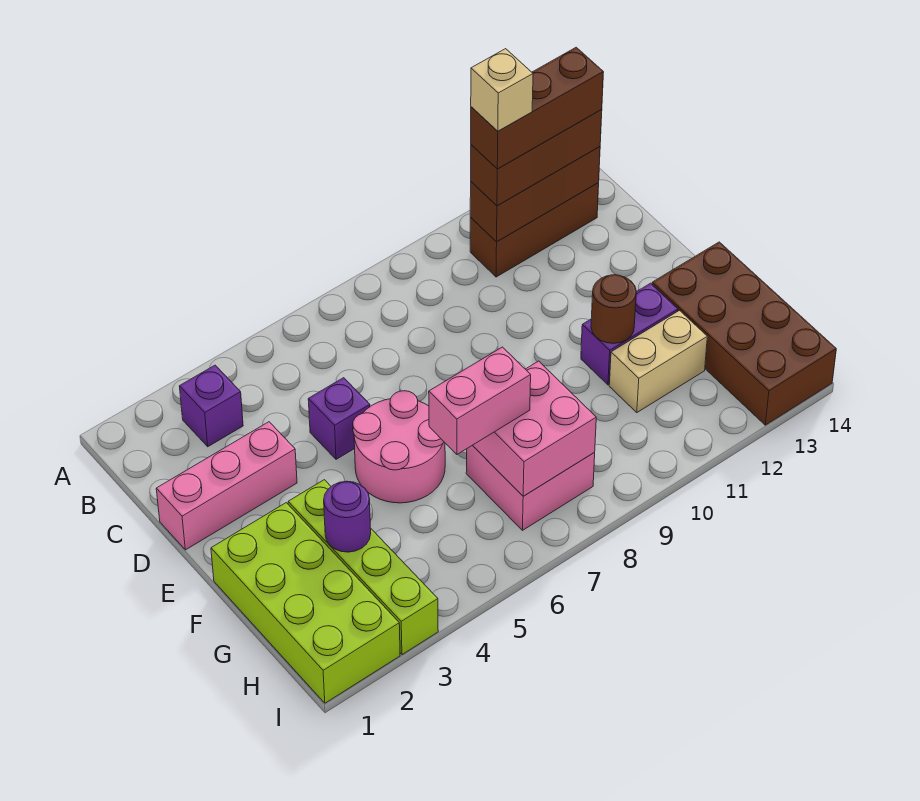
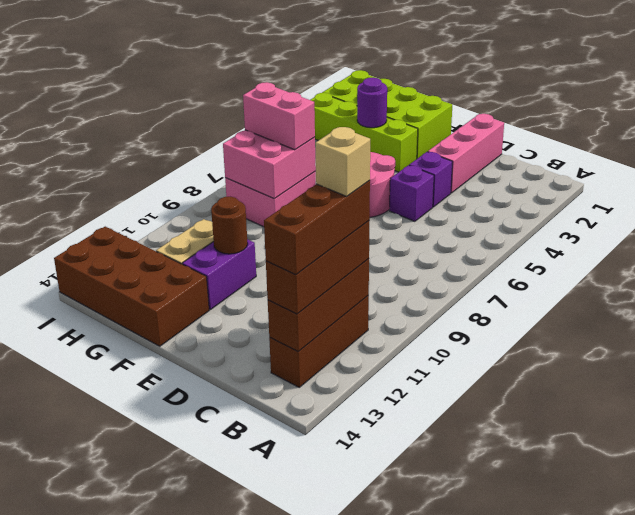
purple 1x1 brick [179,365,243,447] -> purple 1x1 brick moved to [409,152,452,207]
pink 1x2 brick [429,347,531,454] -> pink 1x2 brick turned to [243,82,315,150]

